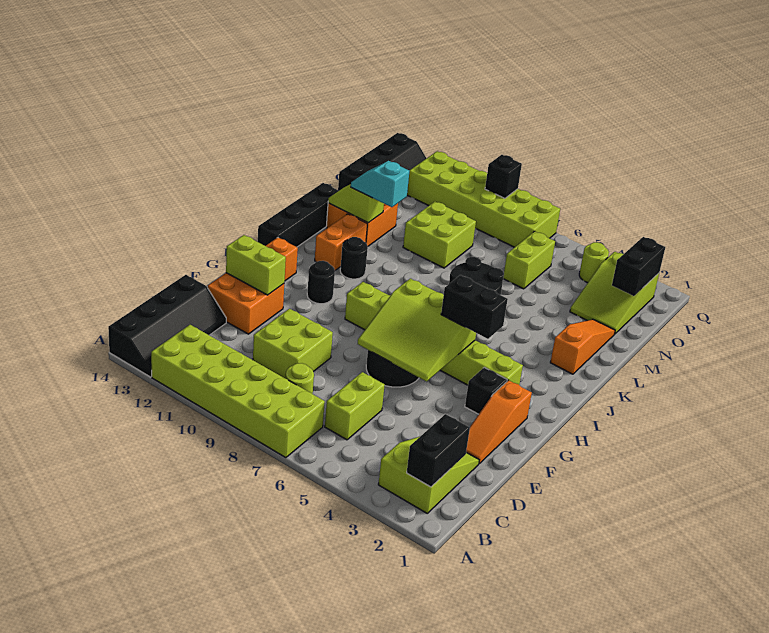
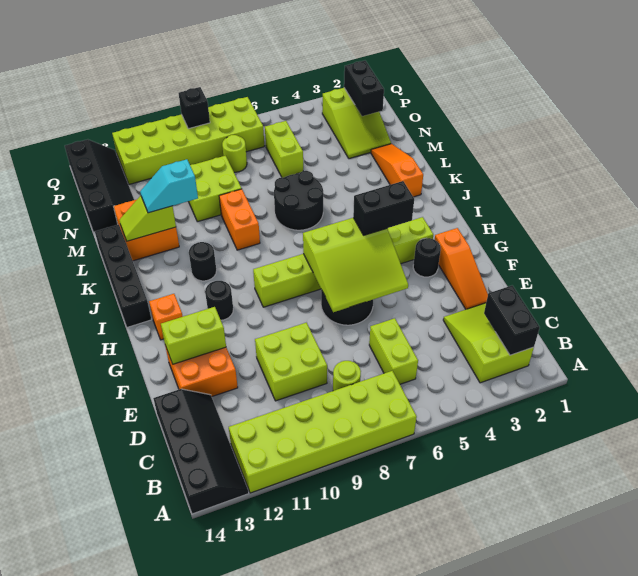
black 1x1 brick [465,367,507,414] -> black 1x1 round brick [413,238,441,277]
orange 1x2 brick [315,214,367,270] -> orange 1x2 brick moved to [219,189,260,250]
lime 1x1 round brick [579,242,609,283] -> lime 1x1 round brick moved to [222,135,247,172]

